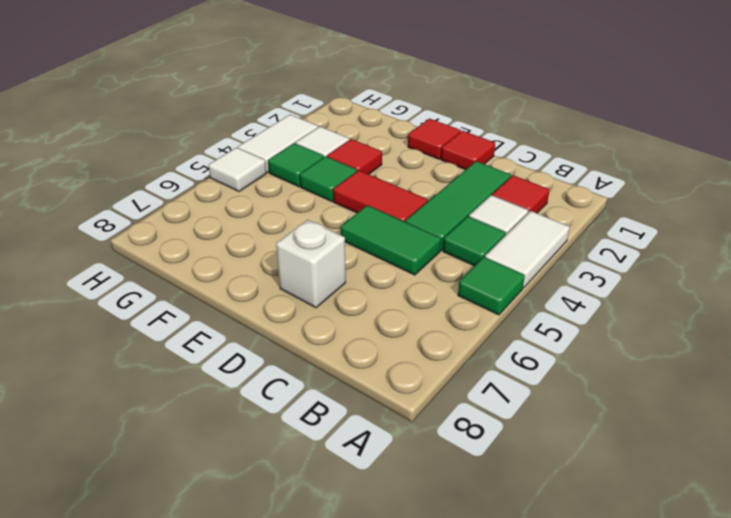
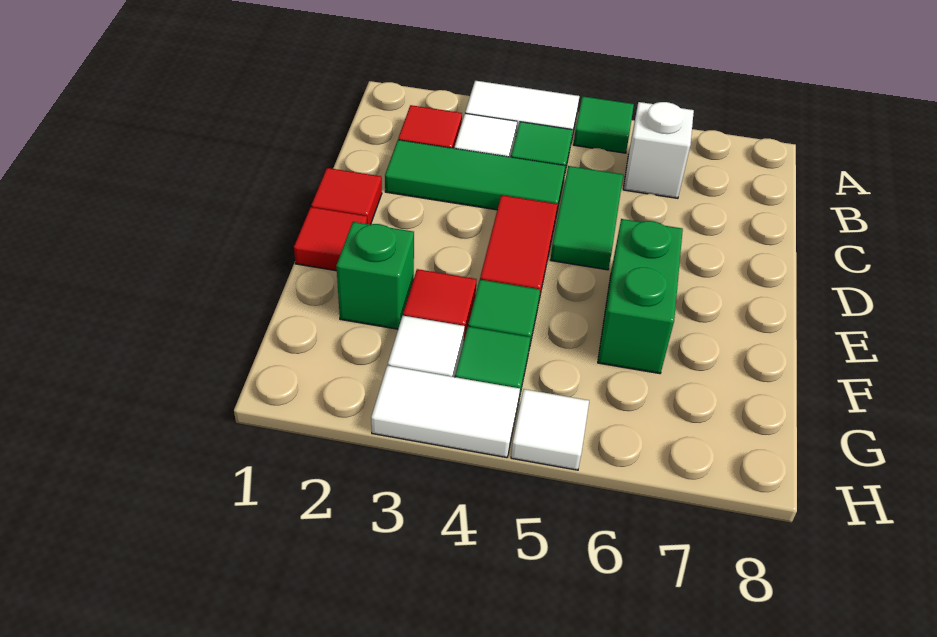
white 1x1 brick [276,220,346,308] -> white 1x1 brick moved to [623,102,694,198]
none -> green 1x2 brick [598,219,683,374]
none -> green 1x1 brick [336,222,414,329]

